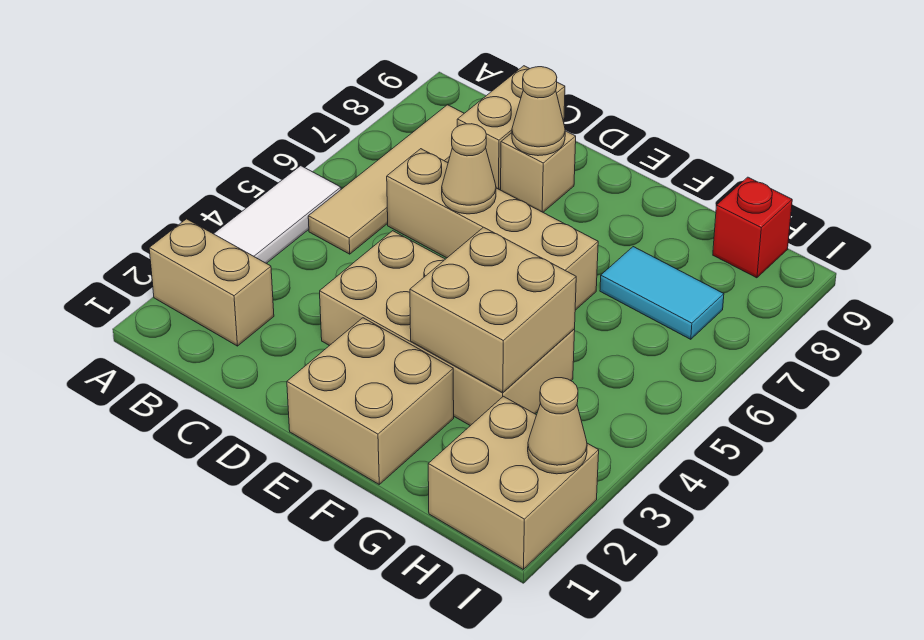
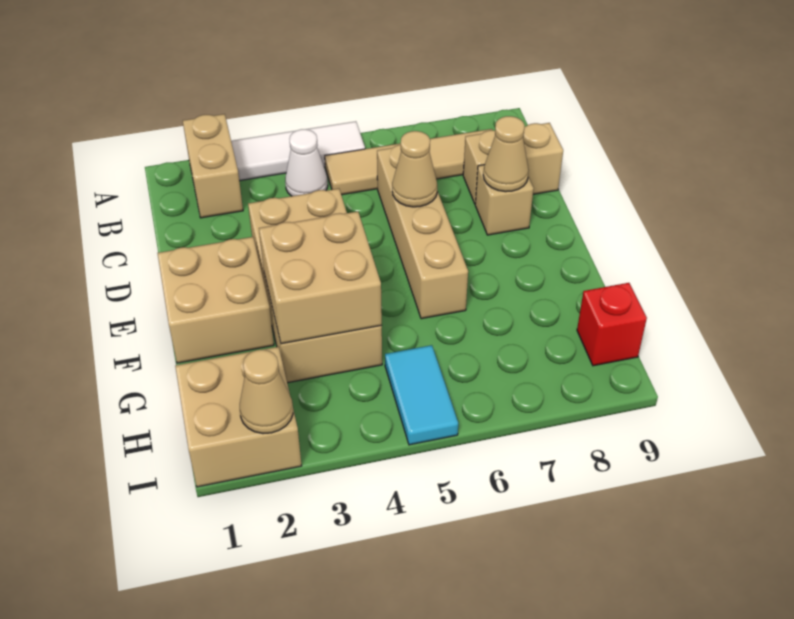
none -> white 1x1 cone [285,129,328,196]
cyan 1x2 tile [600,247,724,339] -> cyan 1x2 tile moved to [385,345,458,445]

